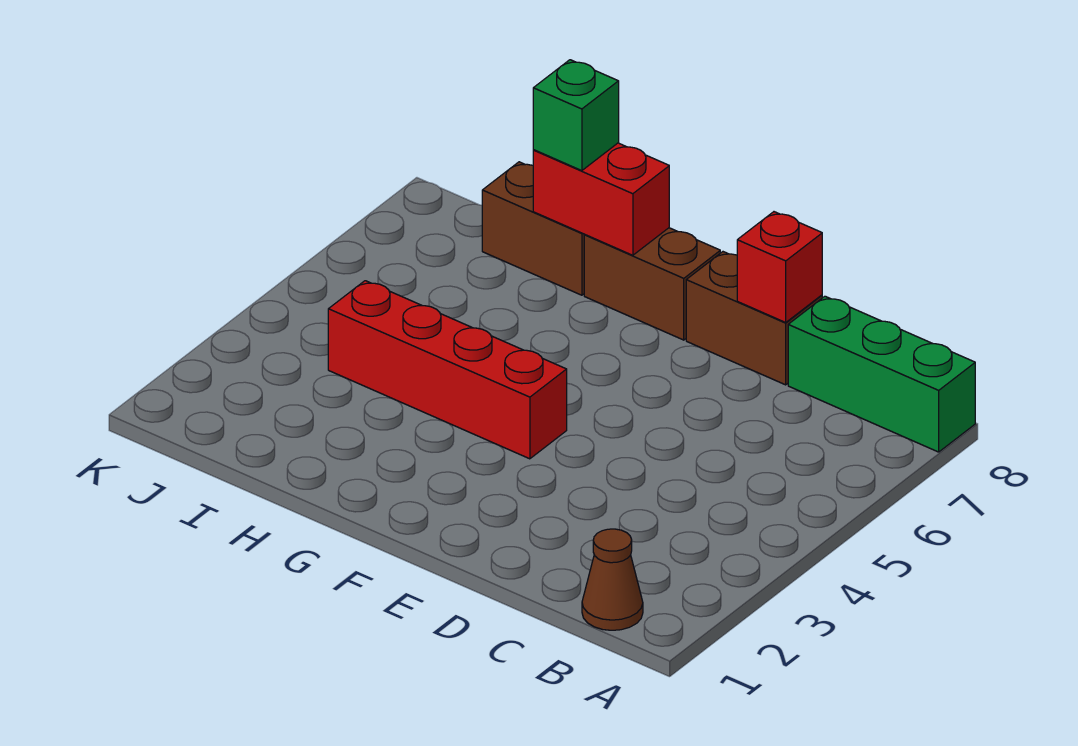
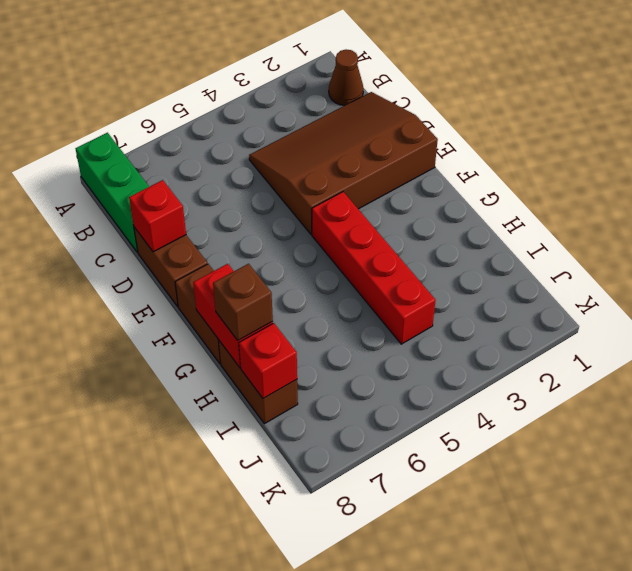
none -> brown 3x4 slope [249,92,438,234]
green 1x1 brick [533,60,619,171] -> brown 1x1 brick [213,264,273,340]
none -> red 1x1 brick [239,323,297,398]

